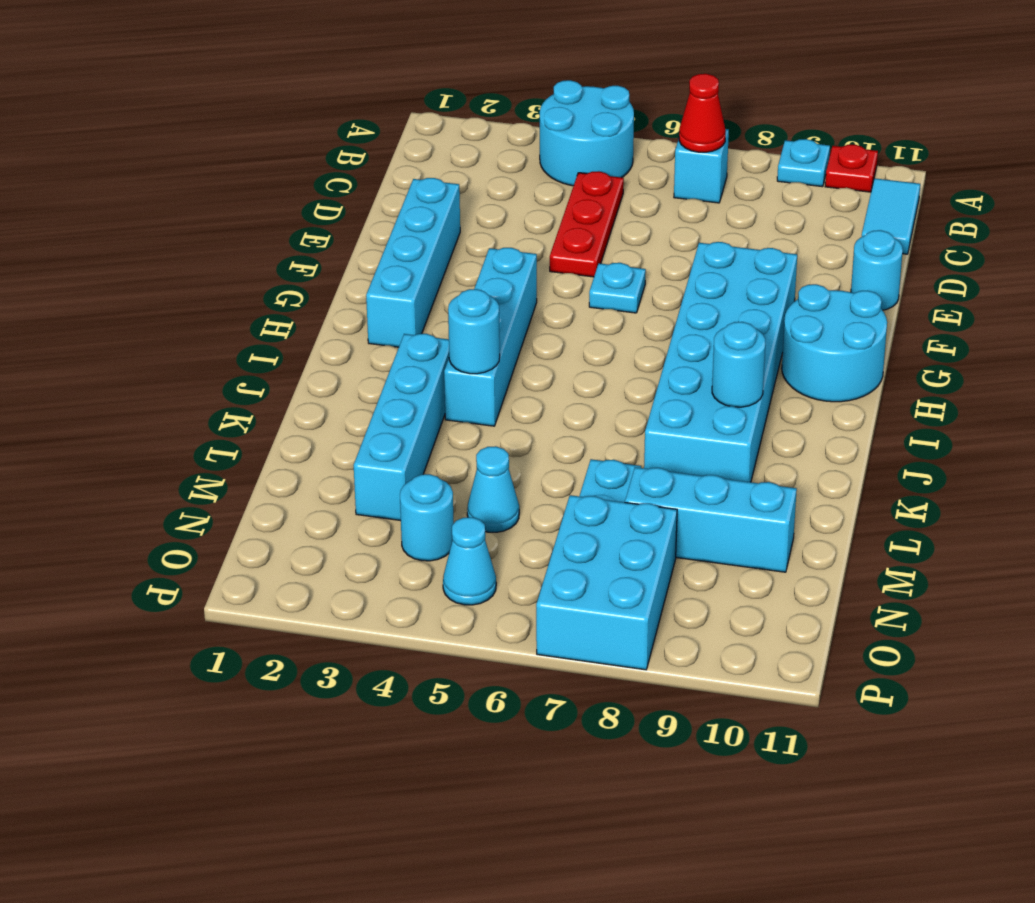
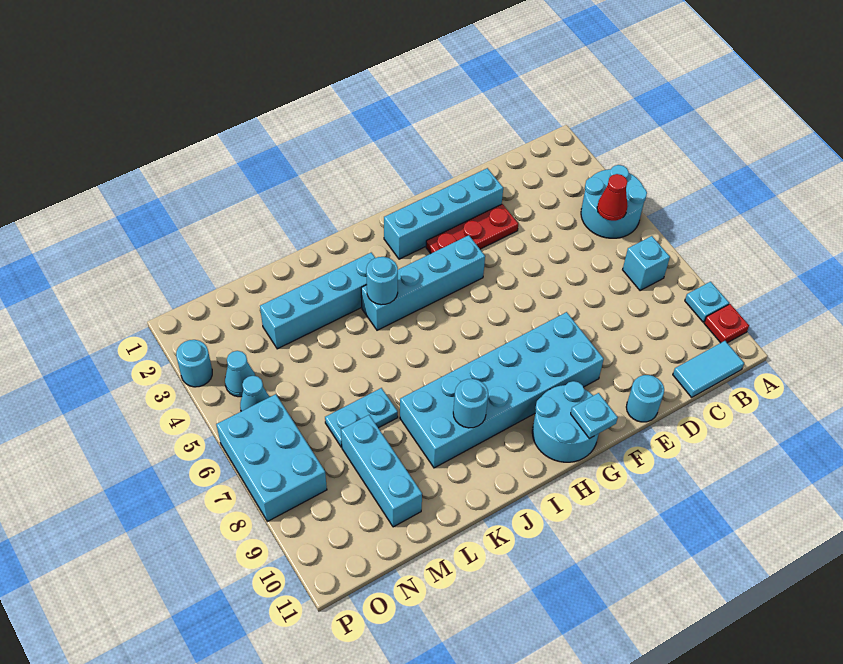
red 1x1 cone [679,74,726,152] -> red 1x1 cone moved to [597,174,628,221]
red 1x3 plate [550,171,624,277] -> red 1x3 plate moved to [426,204,518,254]
cyan 1x1 plate [589,263,646,313] -> cyan 1x1 plate moved to [571,393,618,439]
cyan 1x1 cone [467,446,519,532] -> cyan 1x1 cone moved to [225,351,256,397]
cyan 1x1 round brick [400,474,454,561] -> cyan 1x1 round brick moved to [176,340,212,387]
cyan 2x3 brick [536,495,677,670] -> cyan 2x3 brick turned to [216,394,327,521]

